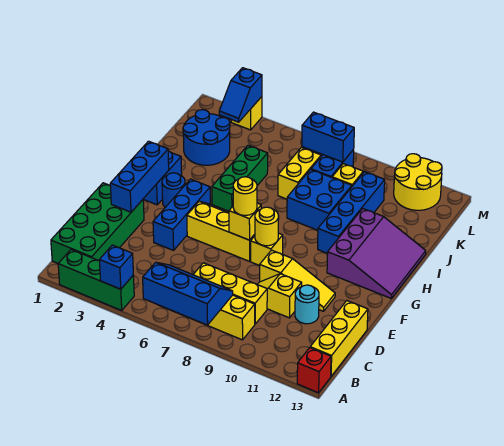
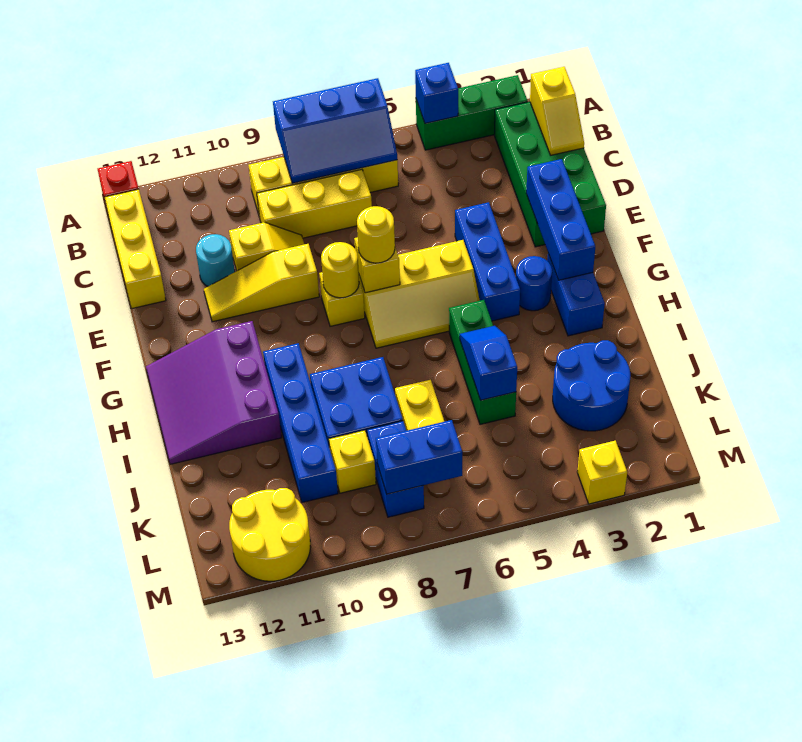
none -> yellow 1x2 slope [530,67,584,155]
blue 1x2 slope [219,68,262,122] -> blue 1x2 slope moved to [460,326,517,400]

